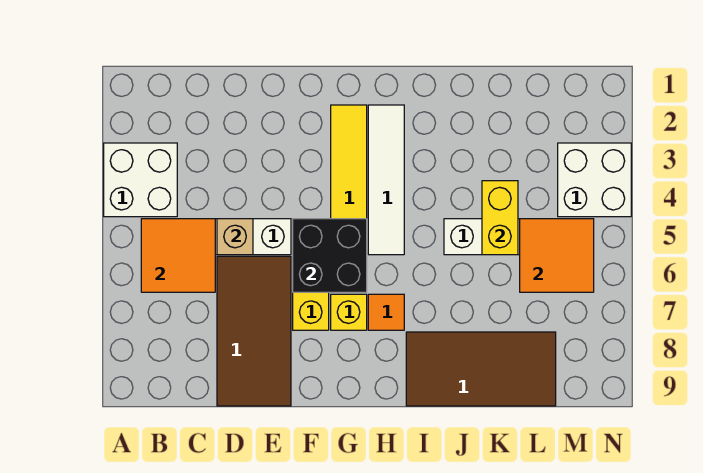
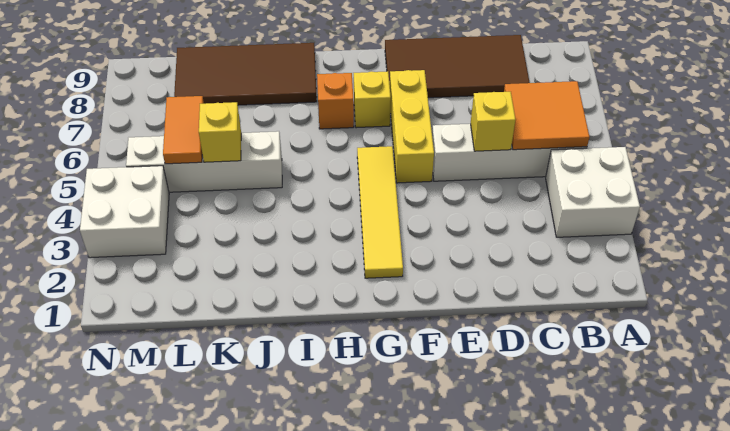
tan 1x1 brick [217,219,253,255] -> yellow 1x1 brick [471,92,516,151]
brown 2x4 tile [217,256,291,406] -> brown 2x4 tile turned to [385,35,530,98]
black 2x2 brick [293,219,367,292] -> none
white 1x4 tile [368,105,404,255] -> none
orange 1x1 tile [368,294,404,330] -> orange 1x1 brick [317,73,354,129]
yellow 1x2 brick [482,181,518,255] -> yellow 1x1 brick [199,102,241,162]
orange 2x2 tile [520,219,594,292] -> orange 1x2 tile [163,96,204,164]

